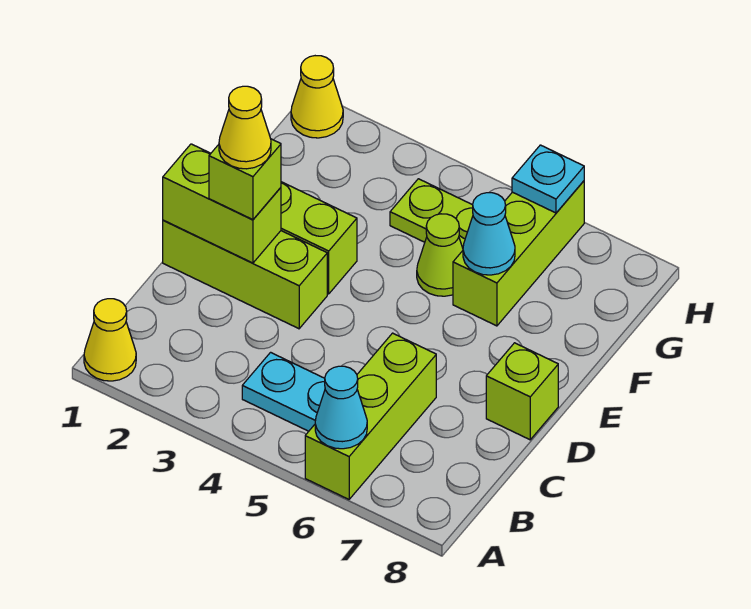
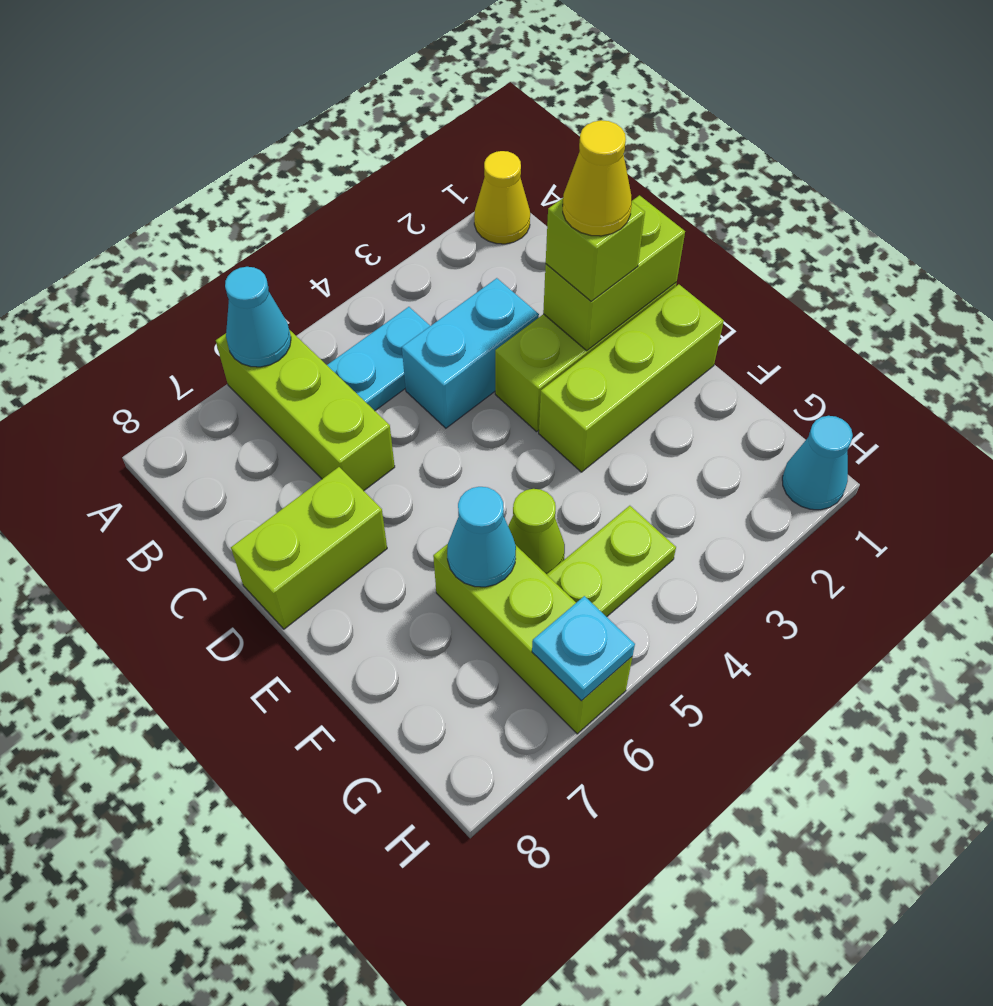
none -> cyan 1x2 brick [402,278,539,428]
lime 1x1 brick [486,343,558,440] -> lime 1x2 brick [231,467,387,629]
yellow 1x1 cone [291,56,343,138] -> cyan 1x1 cone [782,416,853,510]

